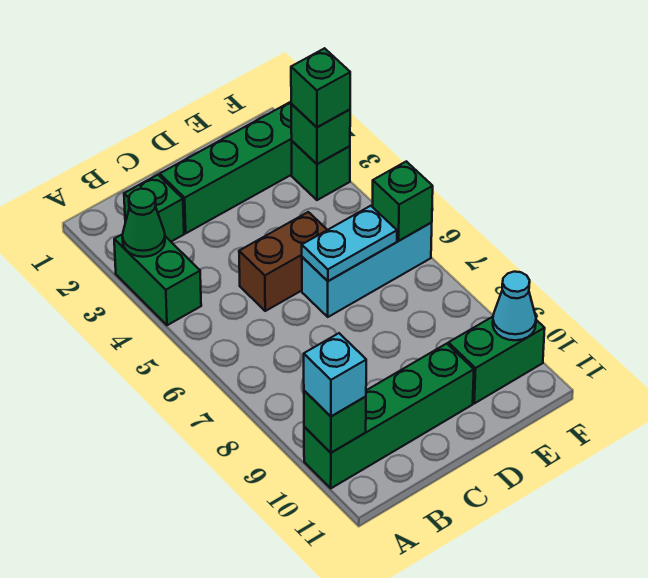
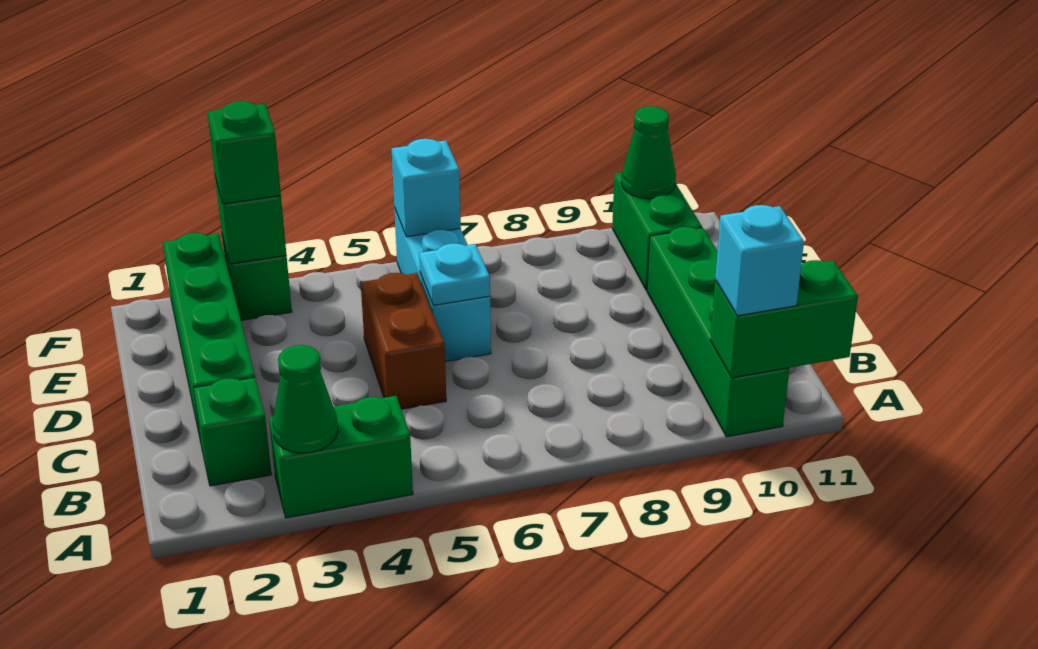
green 1x1 brick [304,391,366,453] -> green 1x2 brick [710,260,858,378]
cyan 1x2 plate [302,206,397,281] -> cyan 1x1 plate [419,243,490,305]
green 1x1 brick [373,161,433,241] -> cyan 1x1 brick [392,139,461,237]
cyan 1x1 cone [493,272,536,340] -> green 1x1 cone [621,106,676,199]

